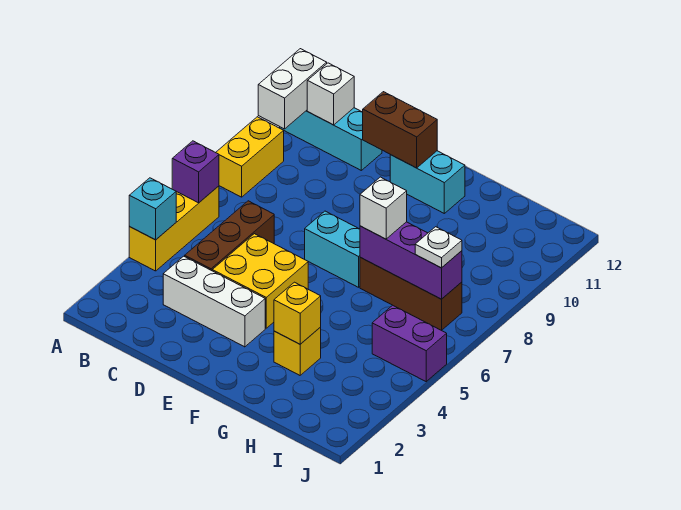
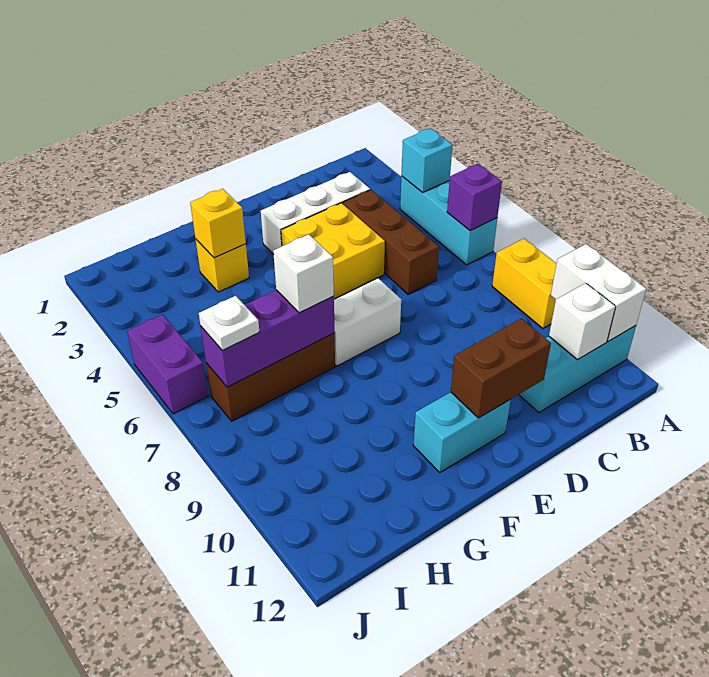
yellow 1x3 brick [129,186,219,271] -> cyan 1x3 brick [400,176,497,265]
cyan 1x2 brick [305,211,360,287] -> white 1x2 brick [334,278,401,366]
purple 1x2 brick [372,305,447,381] -> purple 1x2 brick turned to [127,315,208,414]

